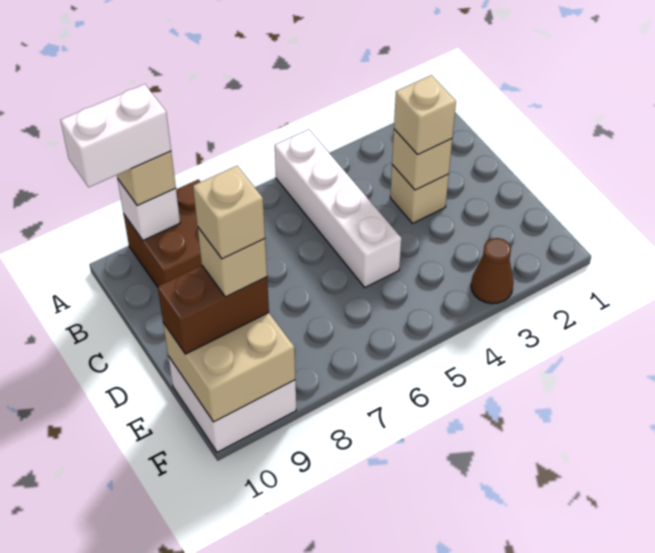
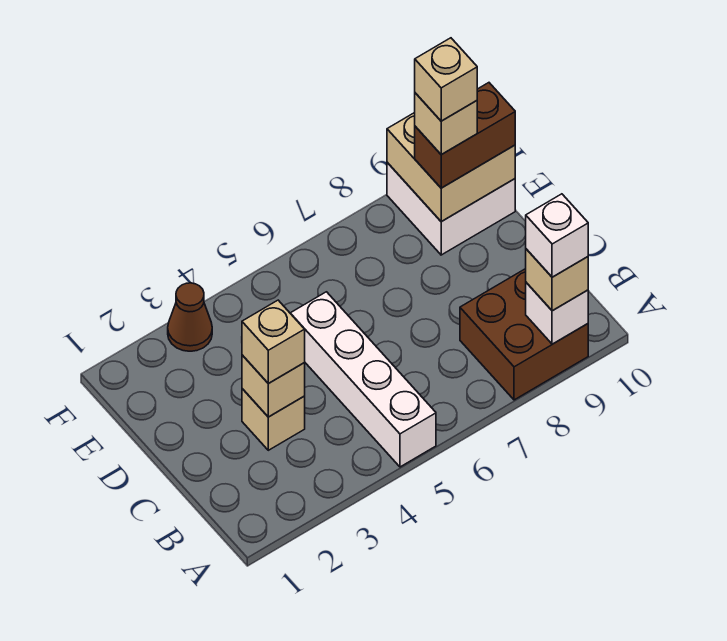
white 1x2 brick [61,84,171,187] -> white 1x1 brick [526,194,588,277]

